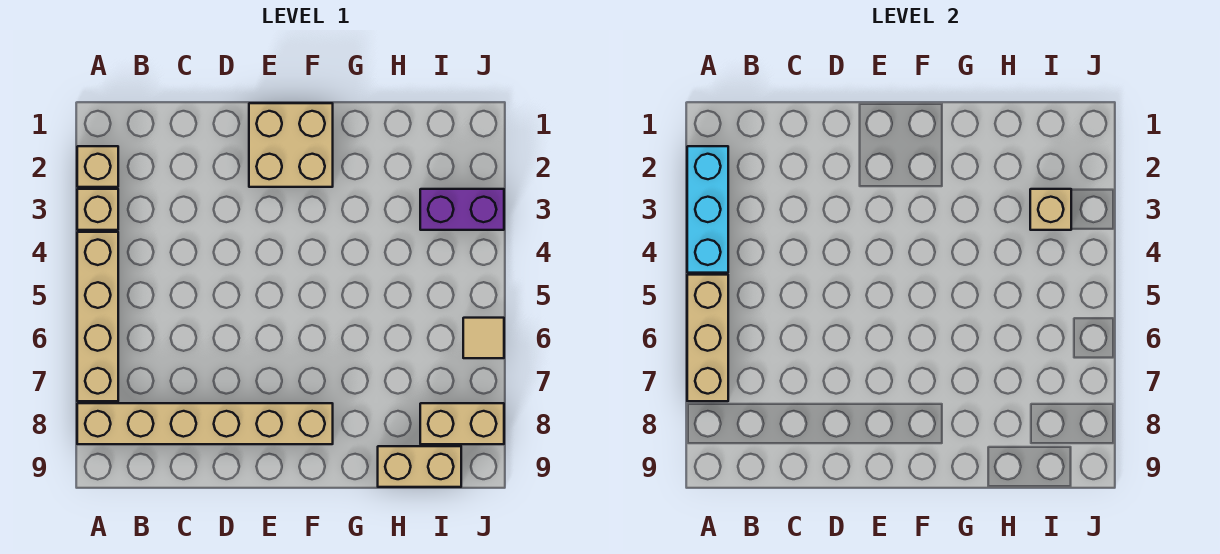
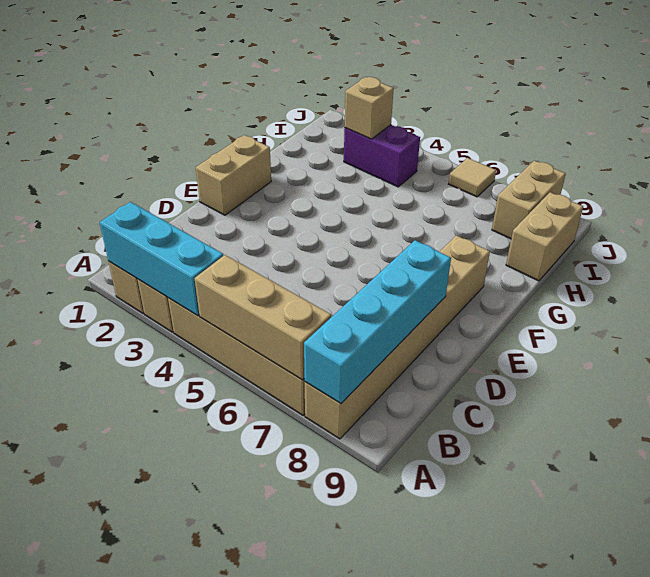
none -> cyan 1x4 brick [304,240,451,404]
tan 2x2 brick [249,103,333,187] -> tan 1x2 brick [196,135,271,215]
purple 1x2 brick [420,189,504,230] -> purple 1x2 brick turned to [344,125,420,187]

